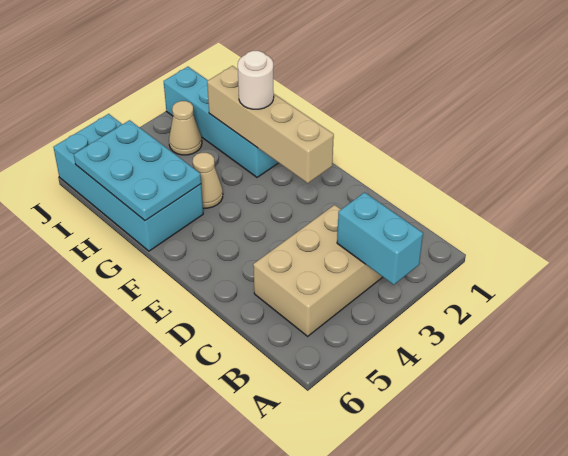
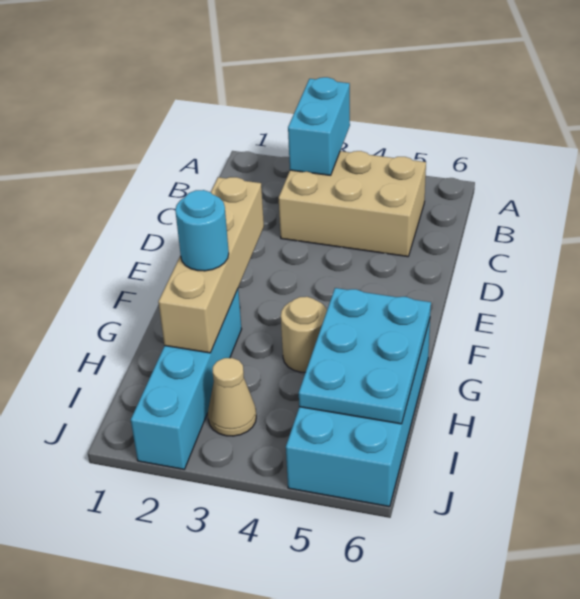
white 1x1 round brick [238,51,274,109] -> cyan 1x1 round brick [175,190,229,271]
tan 1x1 cone [193,153,223,208] -> tan 1x1 round brick [281,297,327,372]

